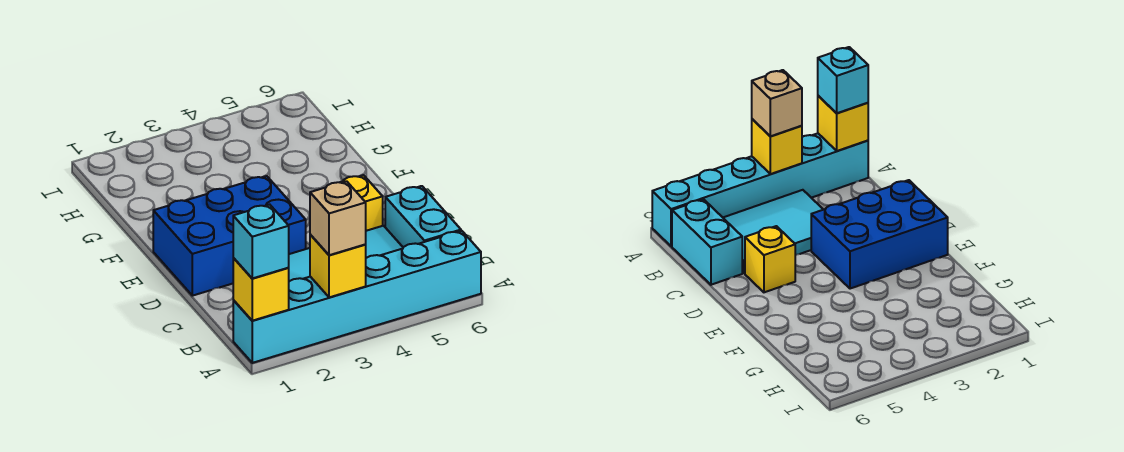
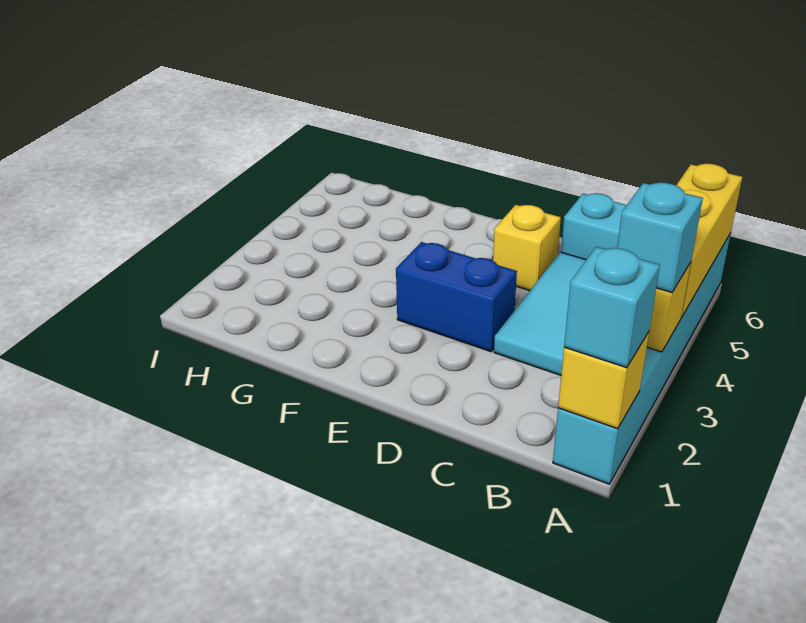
tan 1x1 brick [310,181,366,255] -> cyan 1x1 brick [617,182,703,292]
none -> yellow 1x3 brick [676,164,742,318]
blue 2x3 brick [153,176,306,296] -> blue 1x2 brick [396,242,517,352]

